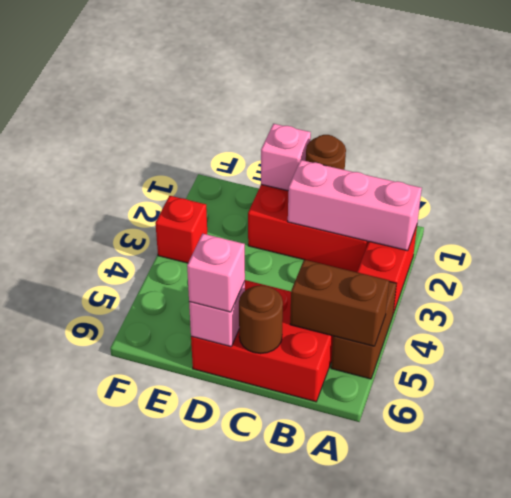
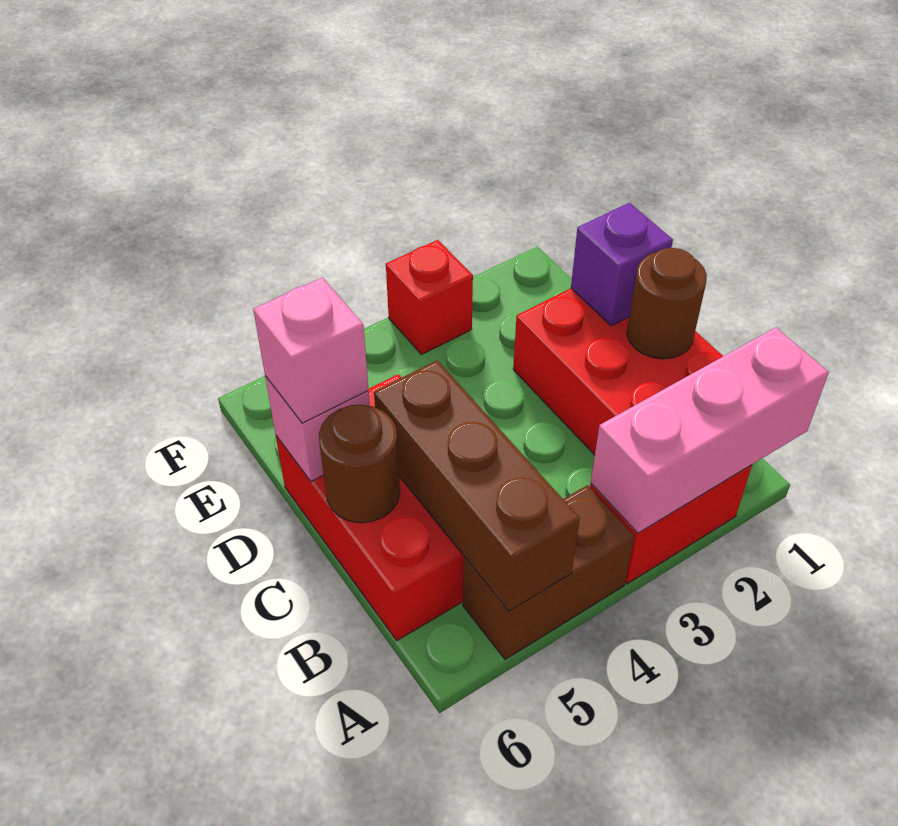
pink 1x3 brick [288,160,422,251] -> pink 1x3 brick turned to [591,328,829,533]
brown 1x2 brick [290,260,389,346] -> brown 1x3 brick [374,360,580,611]
pink 1x1 brick [261,124,311,191] -> purple 1x1 brick [571,203,673,326]

